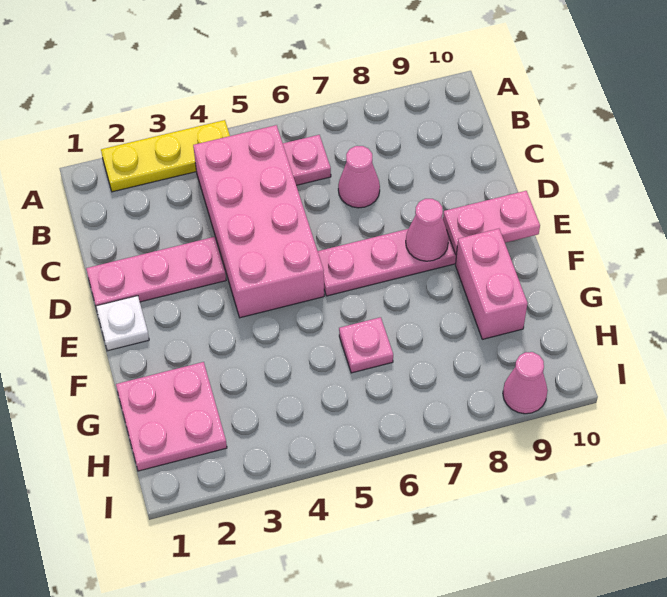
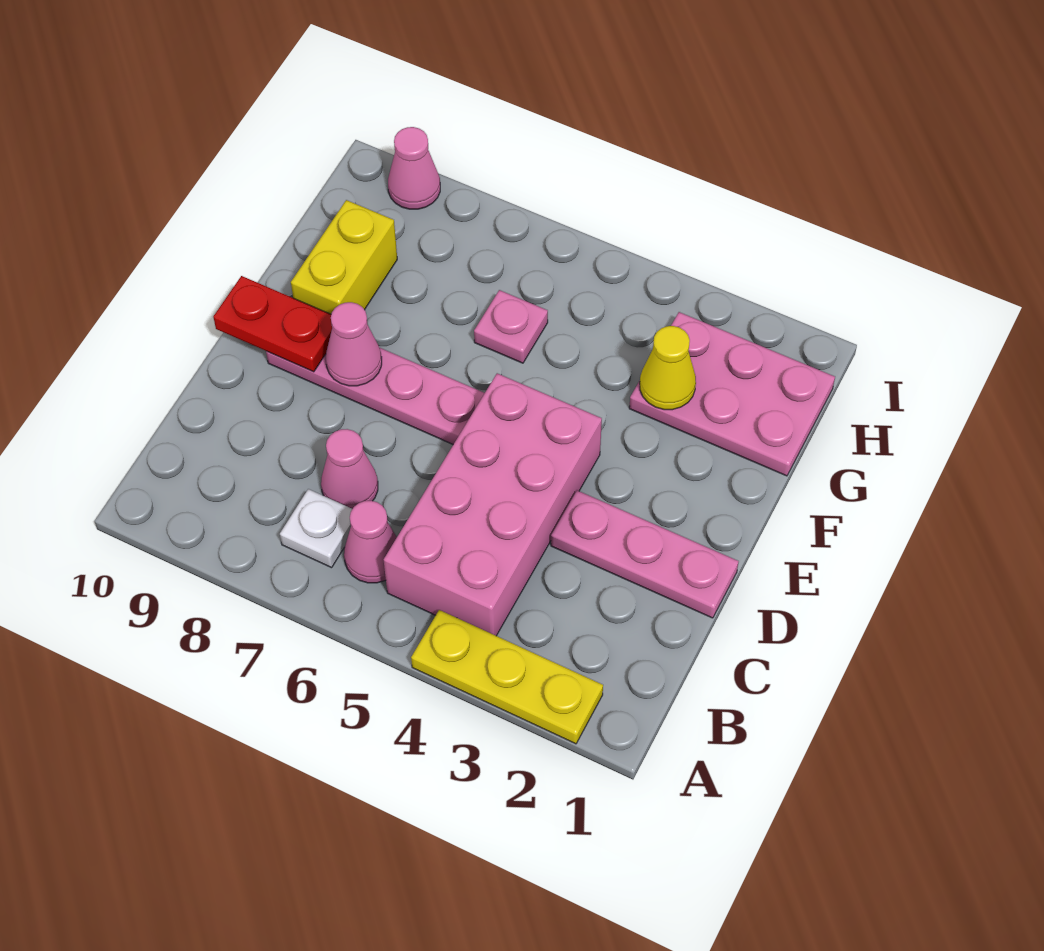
pink 1x1 plate [283,135,331,185] -> pink 1x1 cone [344,501,397,583]
white 1x1 plate [96,296,149,351] -> white 1x1 plate moved to [280,489,352,568]
pink 1x2 plate [443,191,540,255] -> red 1x2 plate [213,276,332,372]
pink 1x2 brick [455,229,528,339] -> yellow 1x2 brick [291,200,397,314]
pink 2x2 plate [116,362,227,471] -> pink 2x3 plate [629,312,835,476]
none -> yellow 1x1 cone [640,326,696,410]

